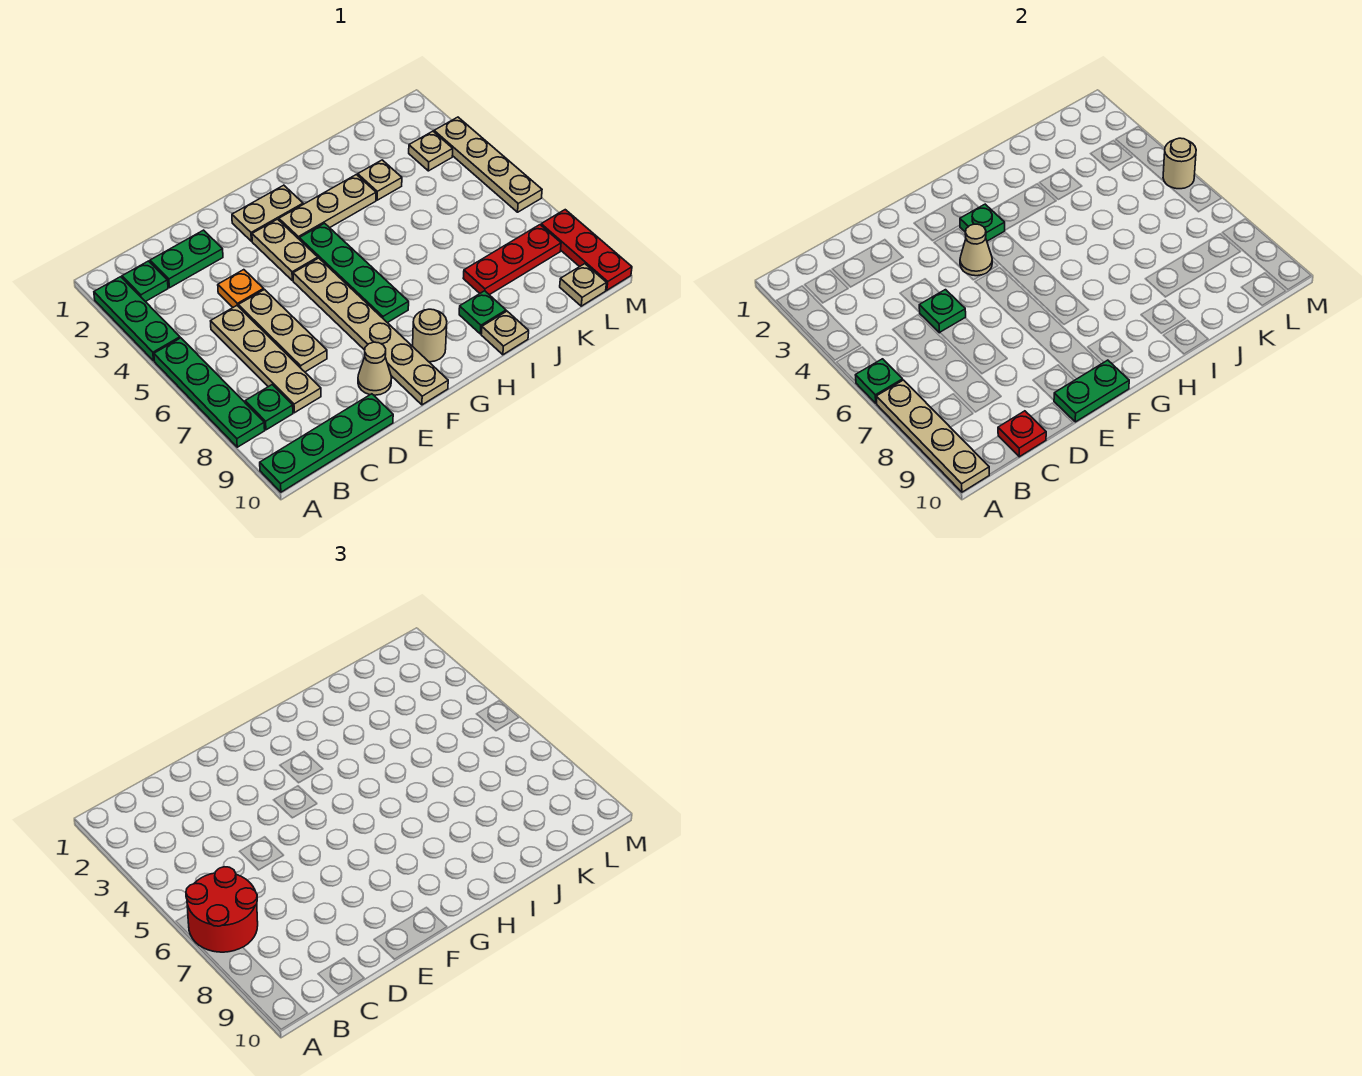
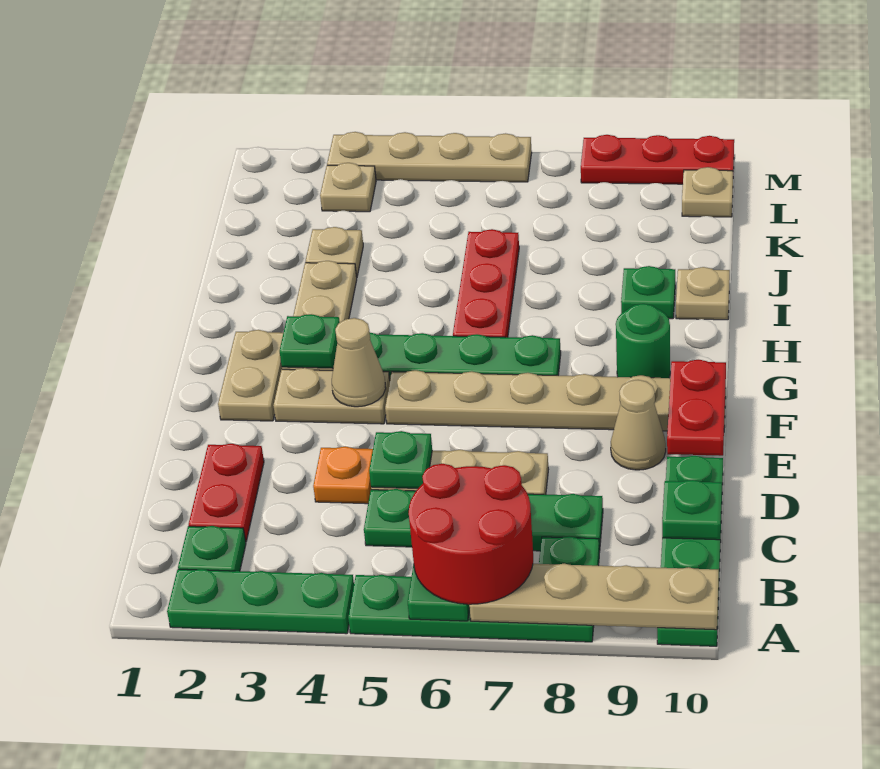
green 1x2 plate [150,230,223,288] -> red 1x2 plate [189,444,264,541]
tan 1x4 plate [211,306,321,413] -> green 1x4 plate [364,489,603,552]
red 1x1 plate [998,411,1046,457] -> green 1x1 plate [662,480,722,540]
green 1x2 plate [1054,360,1129,422] -> red 1x2 plate [667,360,726,456]
tan 1x1 round brick [413,309,447,362] -> green 1x1 round brick [616,304,670,378]
red 1x3 plate [463,225,561,295] -> red 1x3 plate moved to [453,229,519,337]
tan 1x1 round brick [1163,138,1196,189] -> none

